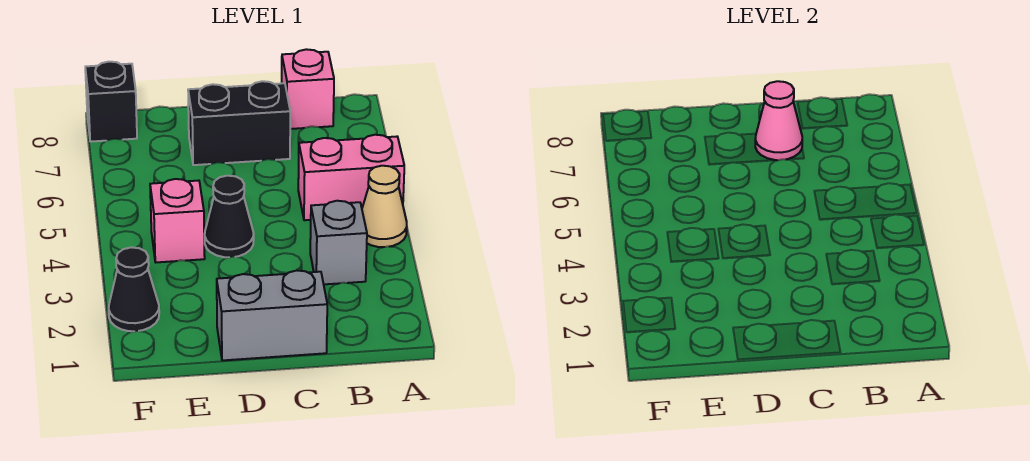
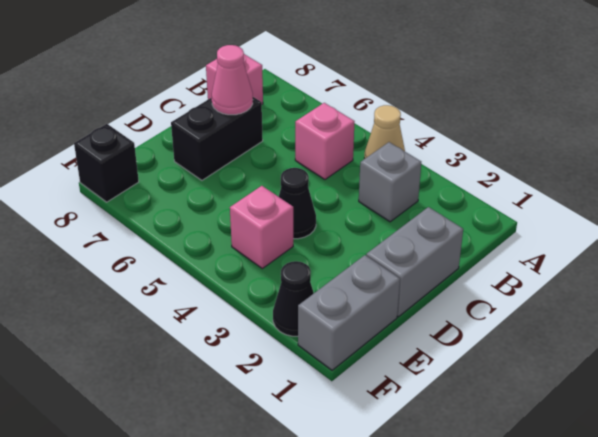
pink 1x2 brick [298,135,404,220] -> pink 1x1 brick [295,103,355,179]
none -> grey 1x2 brick [298,255,400,370]

